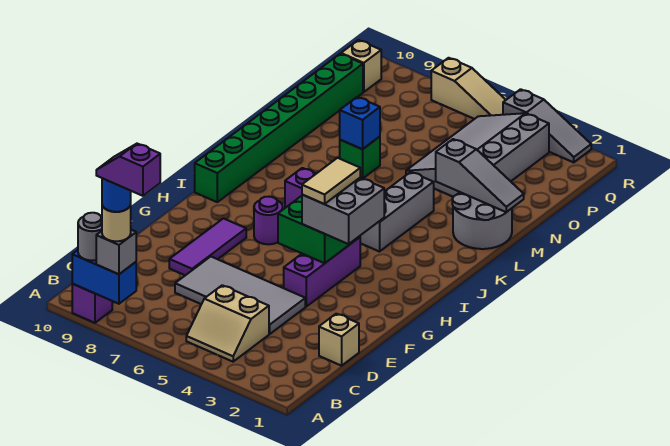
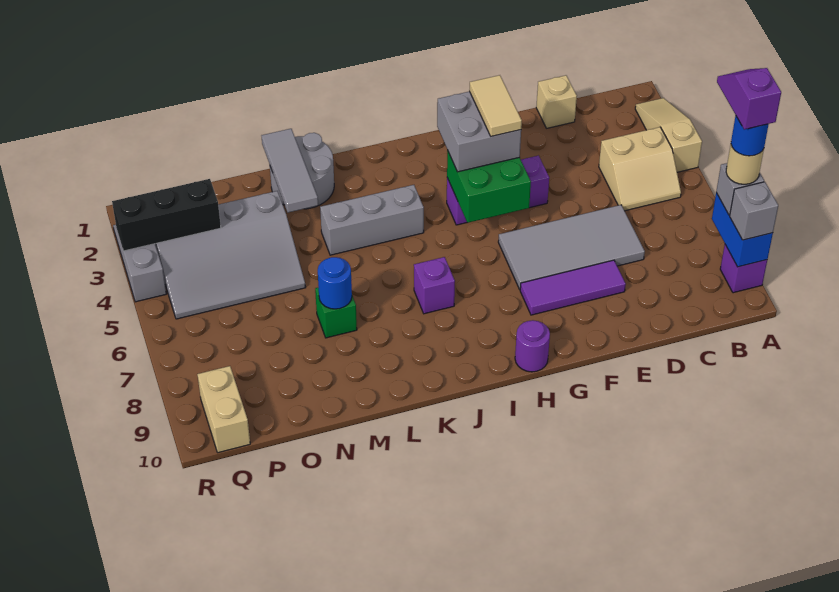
purple 1x2 slope [96,144,160,196] -> purple 1x2 slope turned to [717,68,781,130]
grey 1x1 round brick [78,213,102,261] -> grey 1x1 brick [730,182,778,240]
tan 2x2 slope [186,285,269,362] -> tan 2x2 slope turned to [599,127,681,211]
grey 2x4 tile [175,257,305,334] -> grey 2x4 tile turned to [498,205,645,289]
tan 1x2 tile [302,158,360,204] -> tan 1x2 tile turned to [469,75,522,136]
purple 1x1 round brick [254,197,283,244] -> purple 1x1 round brick moved to [515,320,550,372]
green 1x8 brick [195,54,363,202] -> none
grey 1x3 slope [436,139,524,212] -> grey 1x3 tile [262,129,318,212]
blue 1x1 brick [340,97,380,149] -> blue 1x1 round brick [318,257,352,309]
none -> black 1x3 brick [112,179,221,251]
tan 1x1 brick [341,40,381,92] -> tan 1x2 brick [197,366,250,453]
tan 1x3 slope [431,58,506,119] -> tan 1x3 slope moved to [635,98,702,172]

